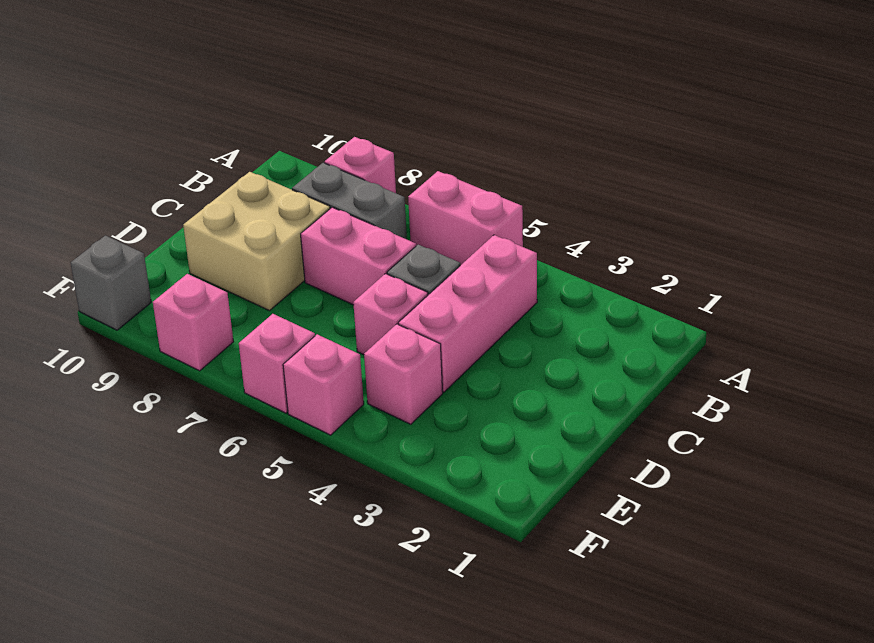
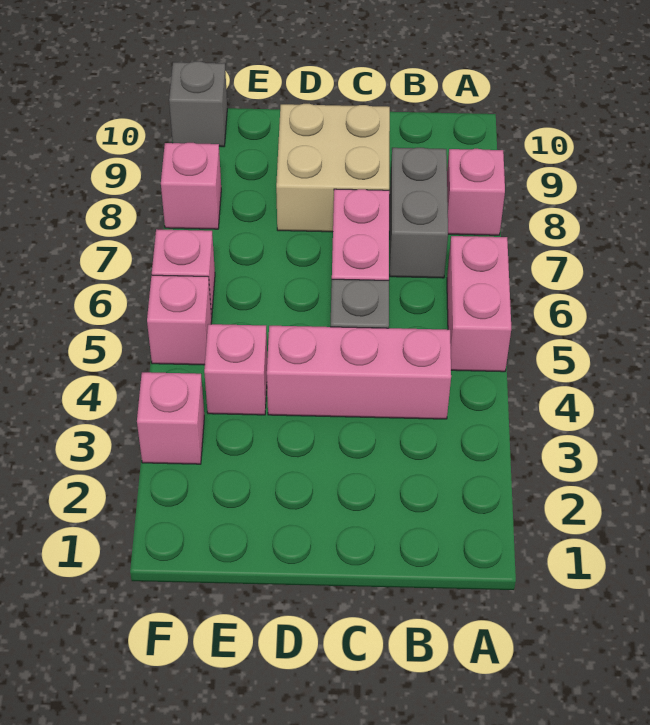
pink 1x1 brick [353,274,428,355] -> pink 1x1 brick moved to [137,372,204,464]

